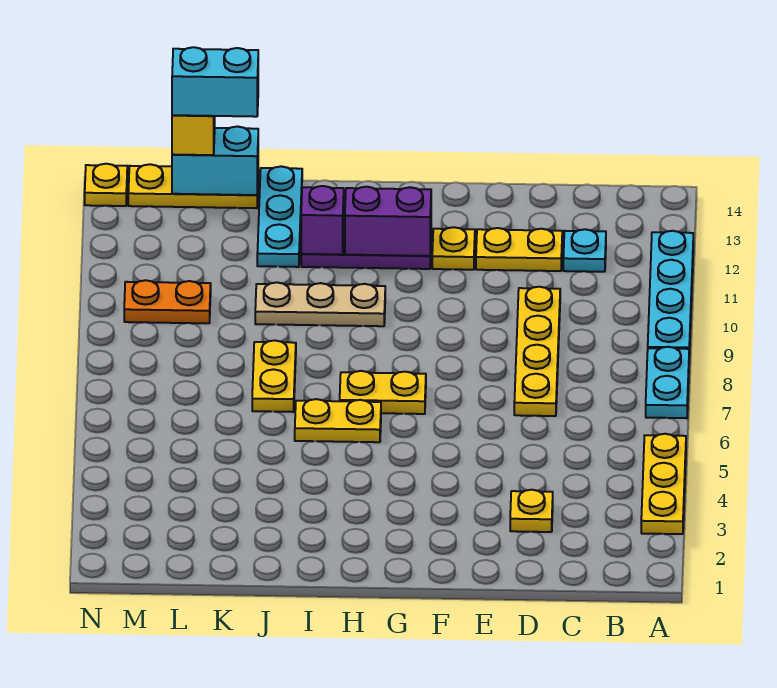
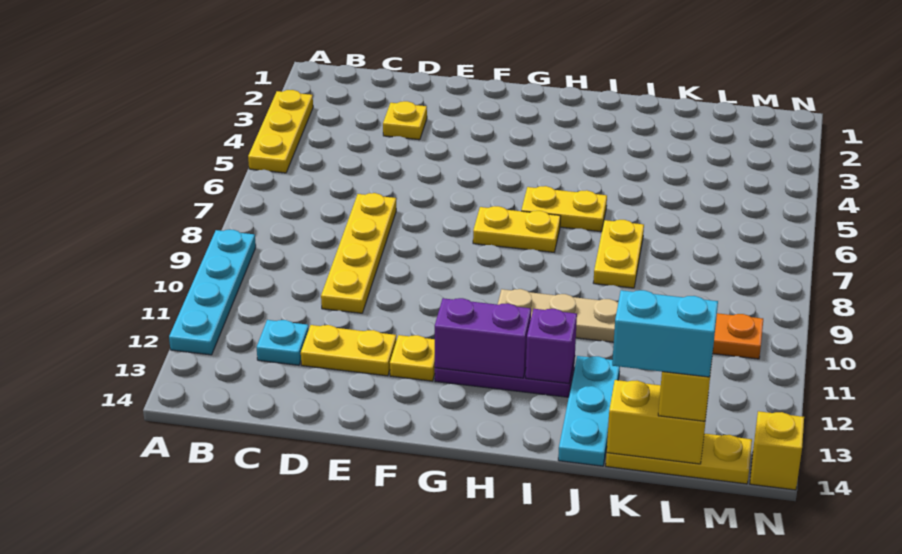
cyan 1x2 plate [646,347,689,418] -> none
cyan 1x2 brick [172,127,258,195] -> yellow 1x2 brick [607,380,708,464]
yellow 1x1 plate [85,164,127,206] -> yellow 1x1 brick [750,411,804,490]

